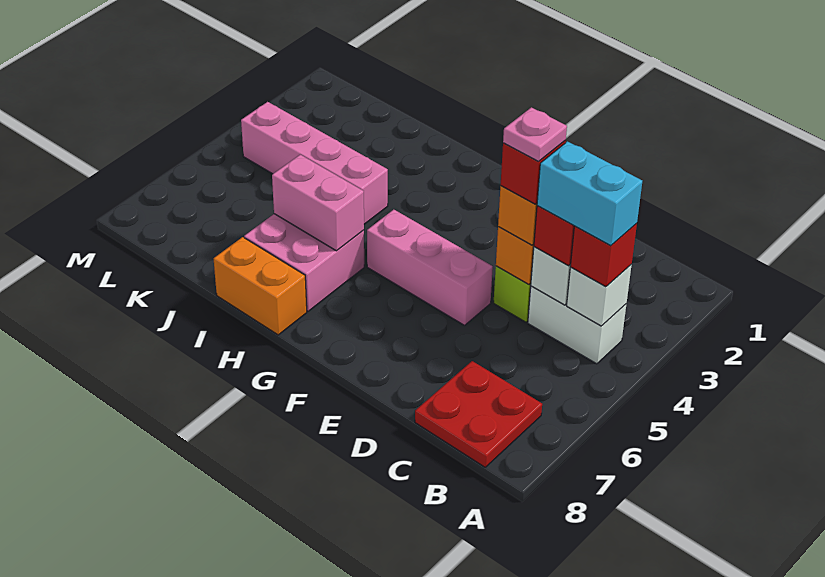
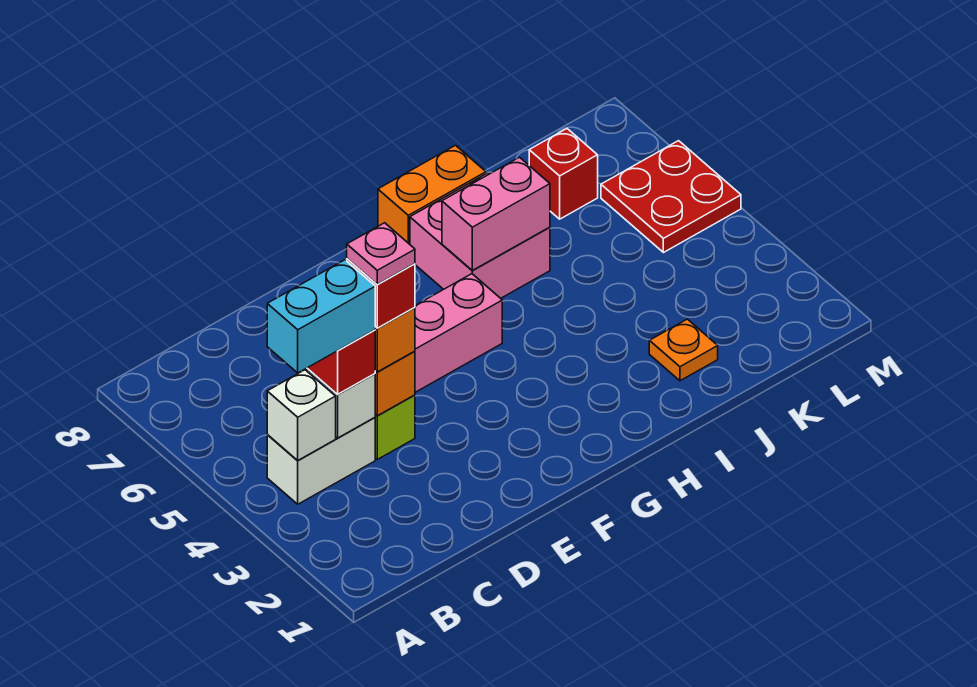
red 1x1 brick [570,223,637,287] -> red 1x1 brick moved to [529,129,598,219]
red 2x2 plate [415,361,542,467] -> red 2x2 plate moved to [601,141,741,253]
pink 1x4 brick [241,102,388,224] -> none
none -> orange 1x1 plate [649,319,718,381]

